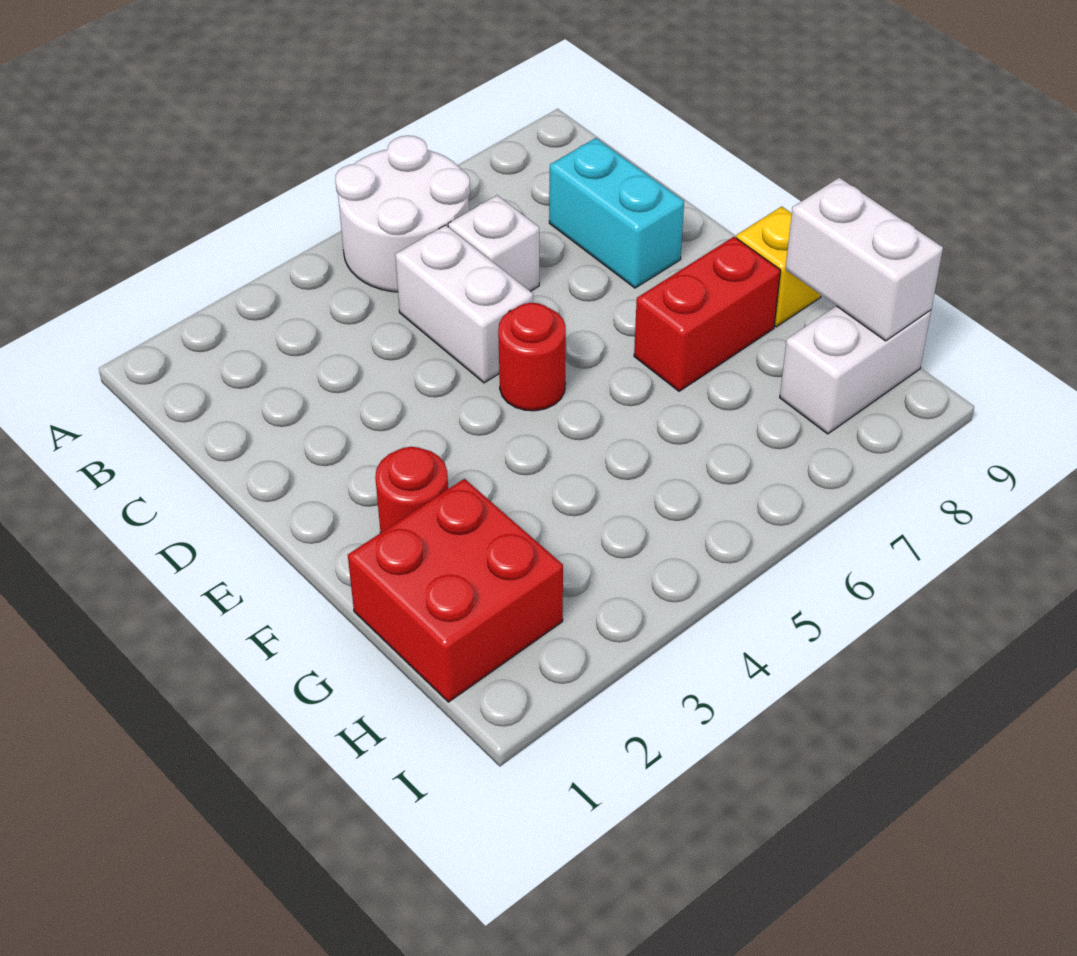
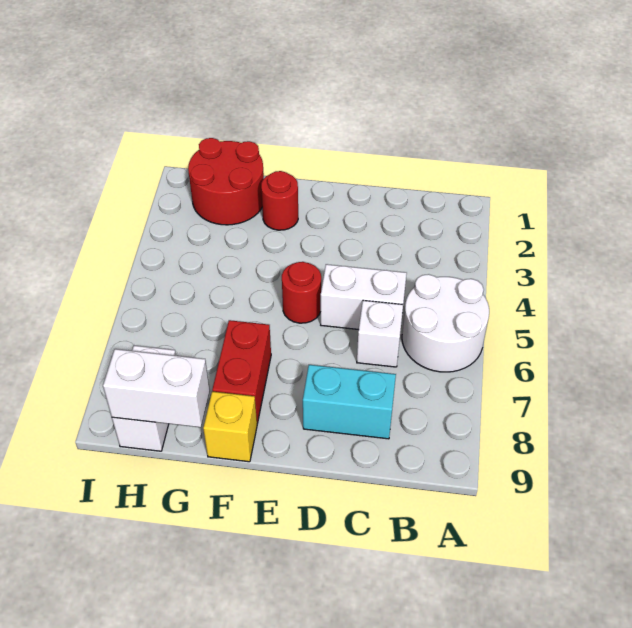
red 2x2 brick [348,479,563,702] -> red 2x2 round brick [188,138,264,225]

